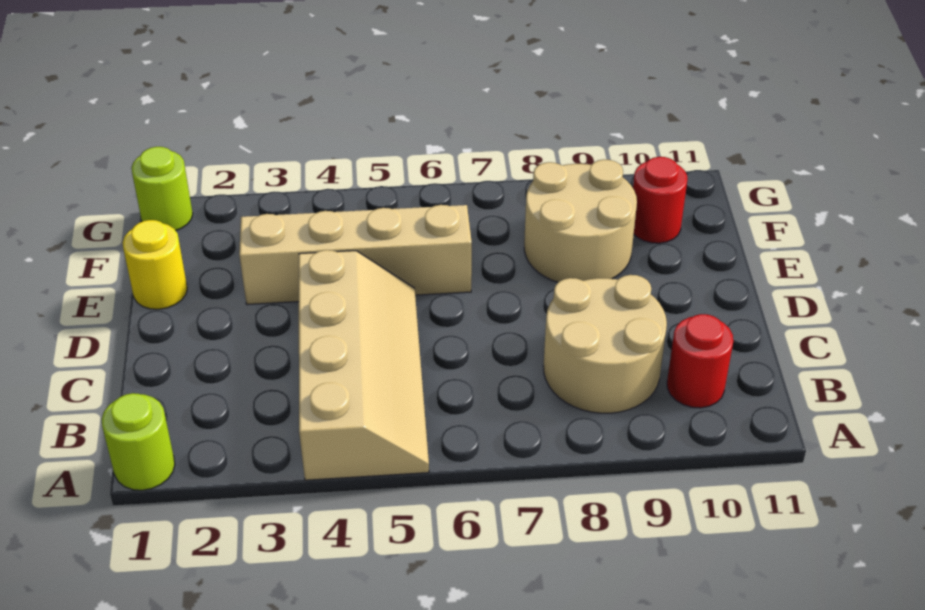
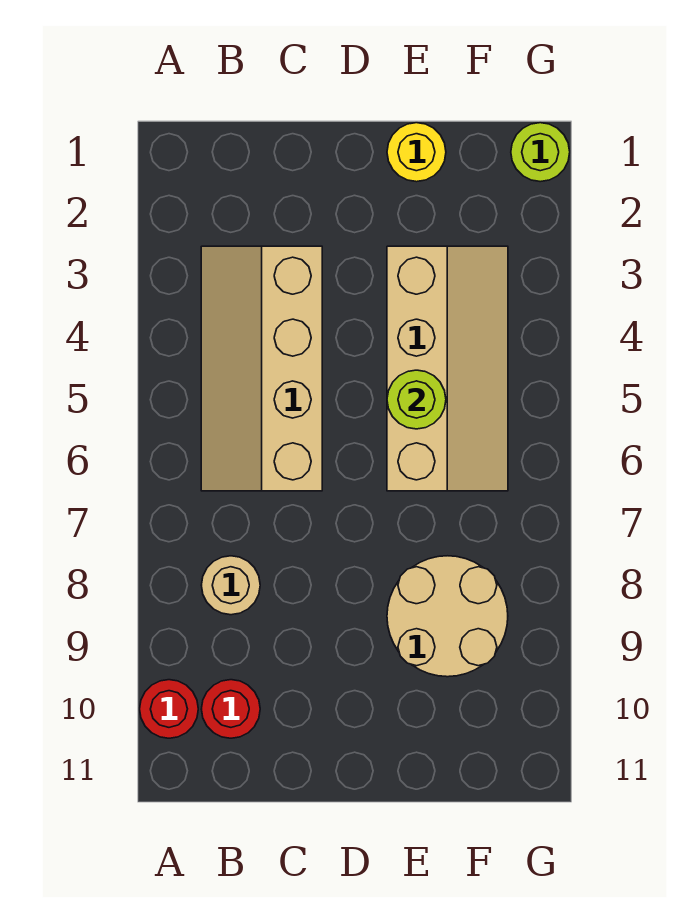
lime 1x1 round brick [101,393,175,490] -> lime 1x1 round brick moved to [387,370,446,429]
tan 2x4 slope [299,250,429,480] -> tan 2x4 slope turned to [201,246,322,491]
tan 2x2 round brick [543,275,667,413] -> tan 1x1 round brick [201,556,260,615]
red 1x1 round brick [633,157,687,243] -> red 1x1 round brick moved to [140,680,198,738]

